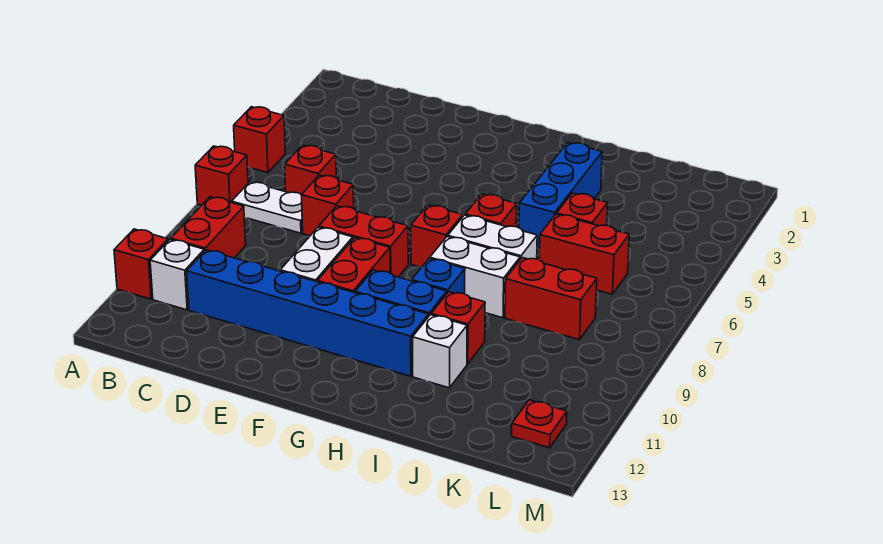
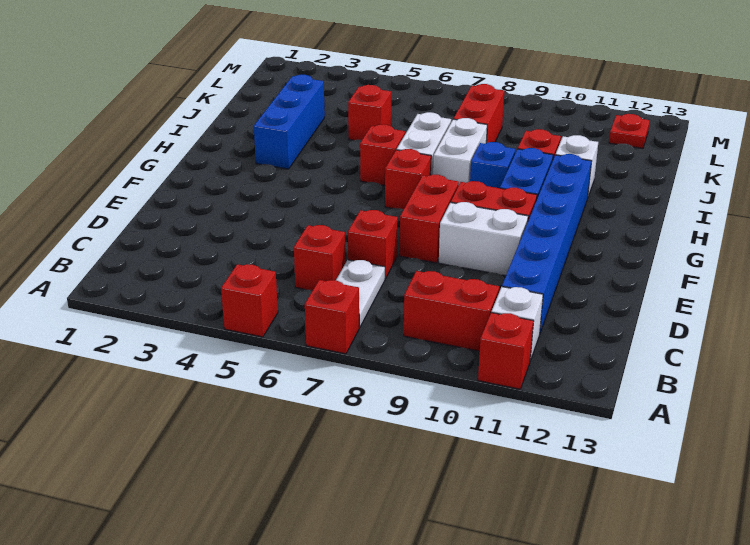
blue 1x3 brick [519,143,602,248] -> blue 1x3 brick turned to [254,75,325,169]
red 1x2 brick [539,214,629,294] -> none

